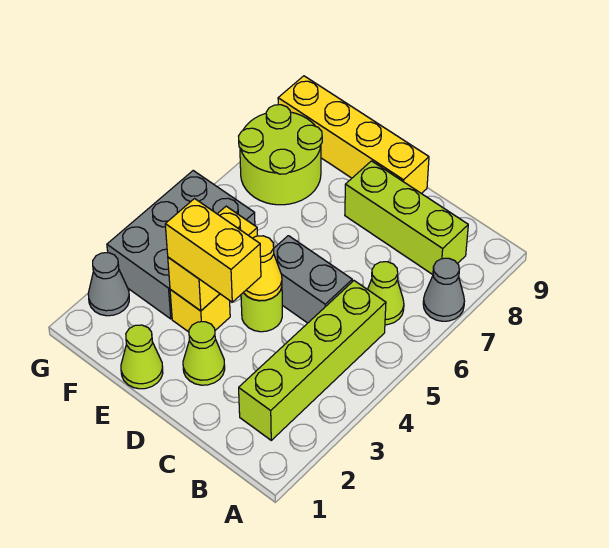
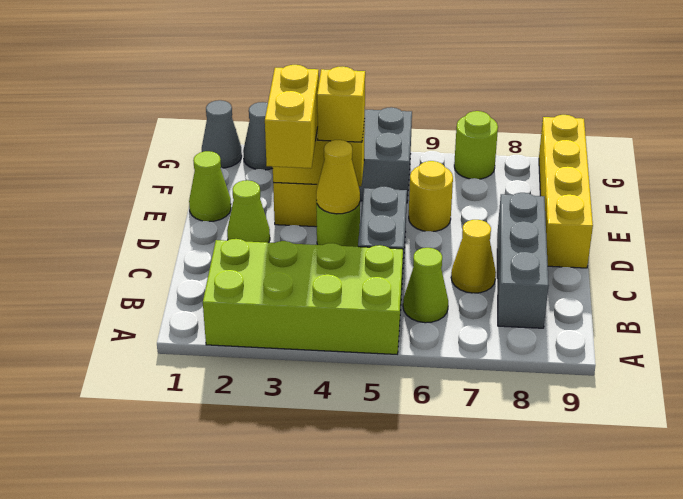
grey 1x1 cone [423,258,464,321] -> grey 1x1 cone moved to [202,100,242,168]
lime 1x4 brick [239,281,386,440] -> lime 2x4 brick [203,239,403,354]
lime 1x3 brick [345,161,468,275] -> grey 1x3 brick [497,193,549,328]
none -> yellow 1x1 cone [451,220,496,293]
none -> yellow 1x1 brick [317,67,365,142]
none -> yellow 1x1 round brick [409,161,453,232]
lime 2x2 round brick [239,105,322,205] -> lime 1x1 round brick [454,111,498,179]

